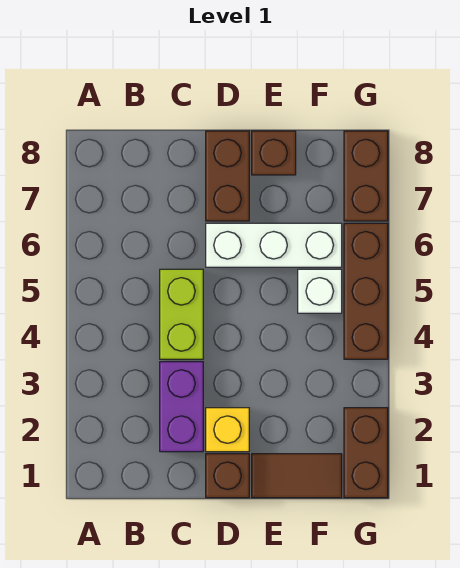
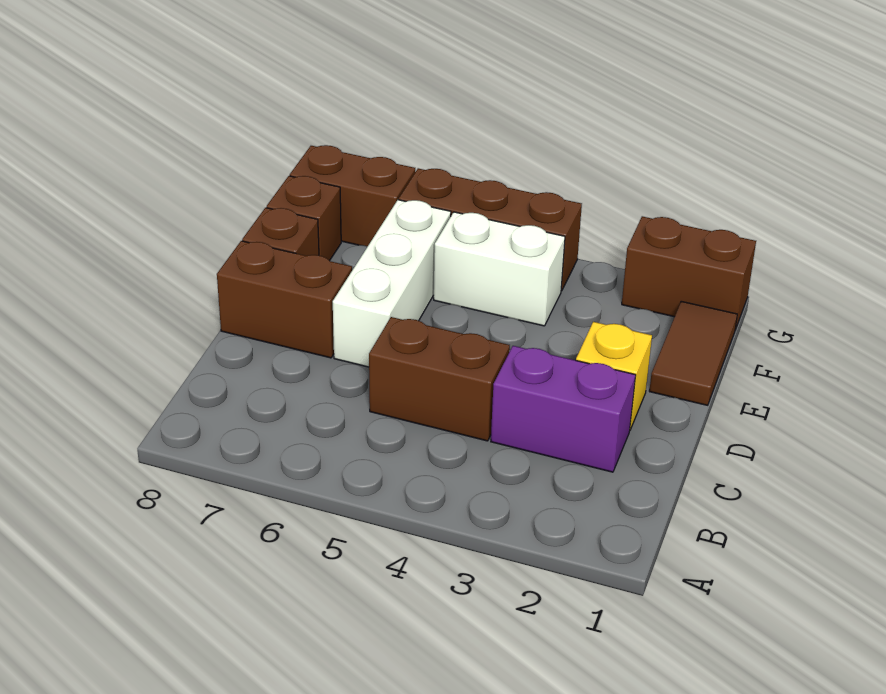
lime 1x2 brick [160,269,203,359] -> brown 1x2 brick [369,317,510,441]
brown 1x1 brick [206,454,249,498] -> brown 1x1 brick moved to [267,176,341,261]
white 1x1 brick [298,269,342,313] -> white 1x2 brick [434,212,565,326]

